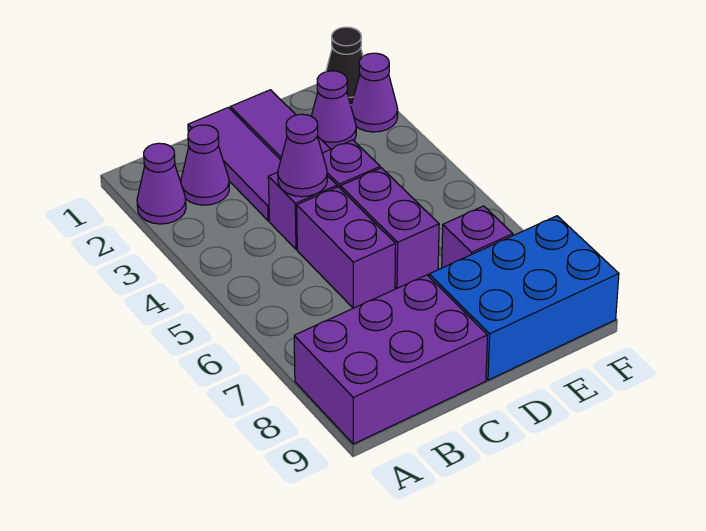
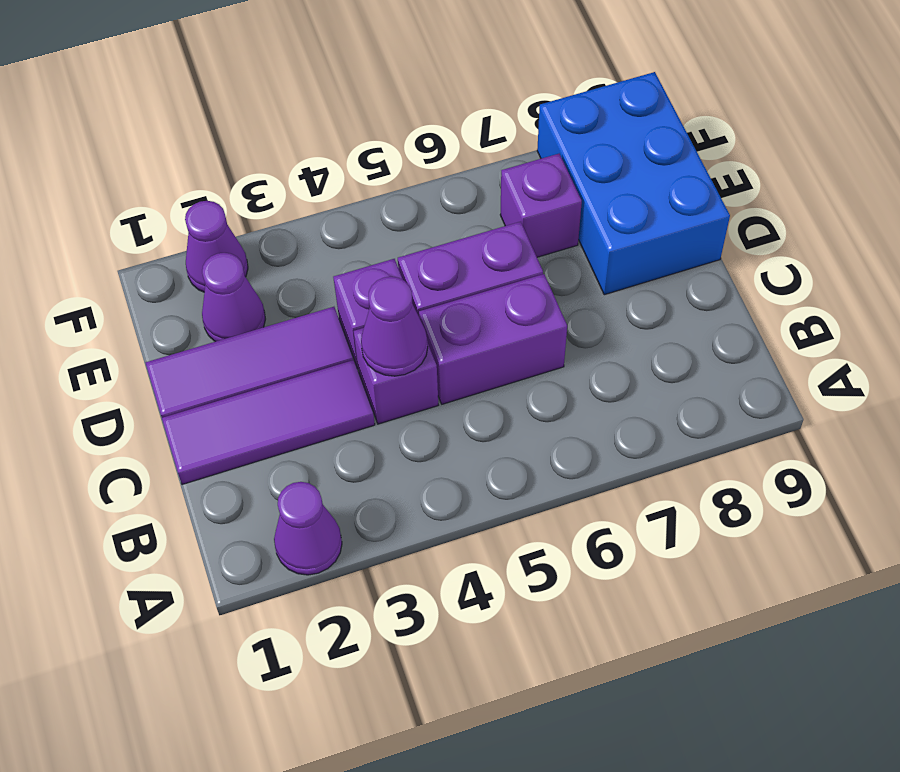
purple 2x3 brick [294,275,488,444] -> none
purple 1x1 cone [181,125,229,205] -> none
black 1x1 cone [326,27,363,105] -> none

